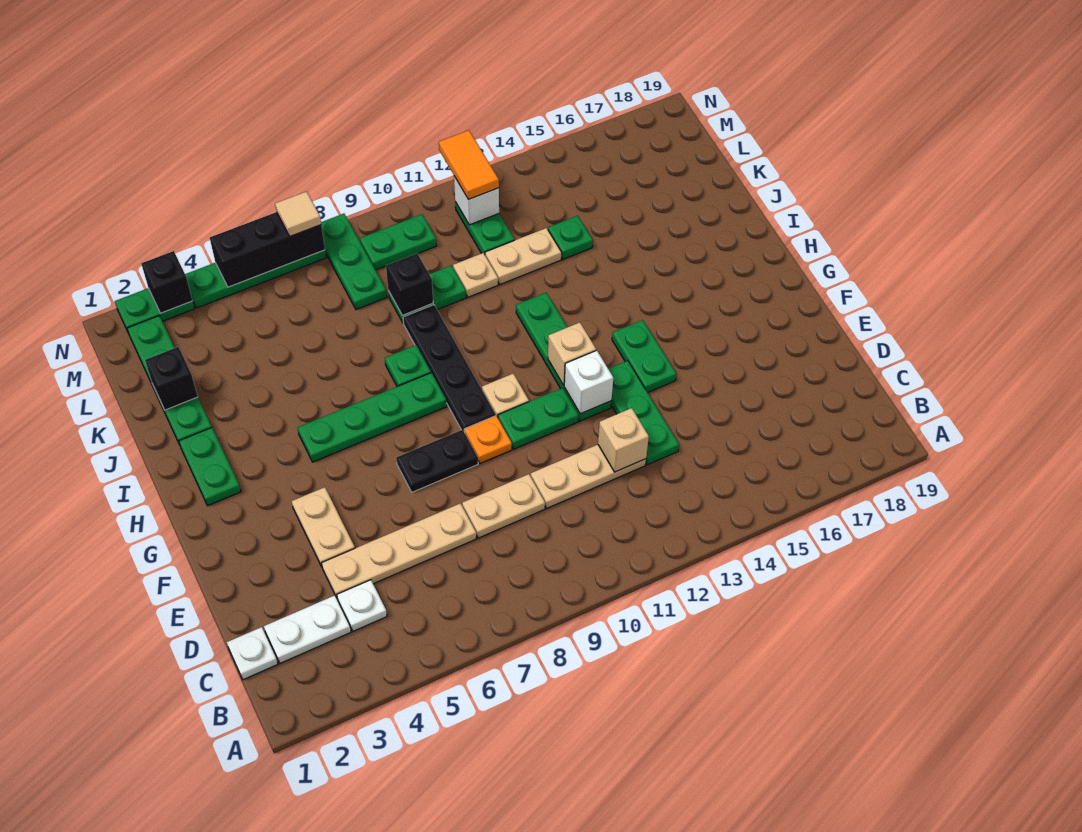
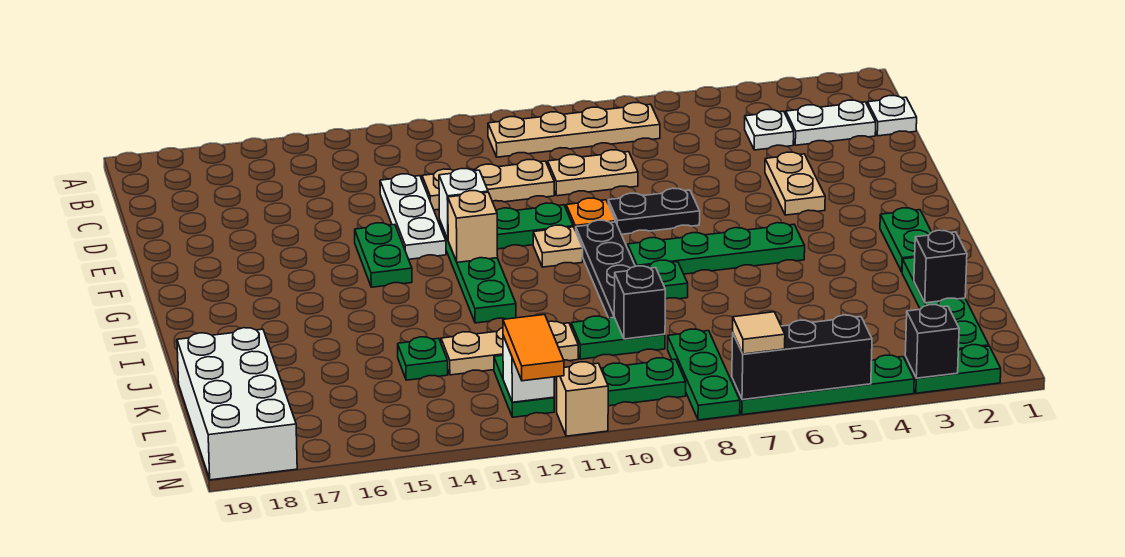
tan 1x4 plate [322,503,476,599] -> tan 1x4 plate moved to [488,103,660,157]
tan 1x1 brick [598,408,649,472] -> tan 1x1 brick moved to [557,362,608,436]
green 1x3 plate [609,361,679,465] -> white 1x3 plate [380,174,446,259]
none -> white 2x4 brick [177,328,297,480]

